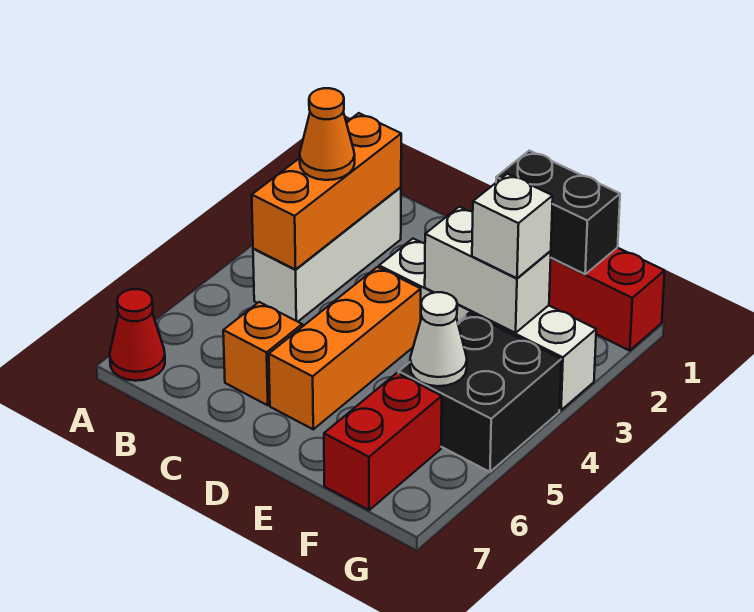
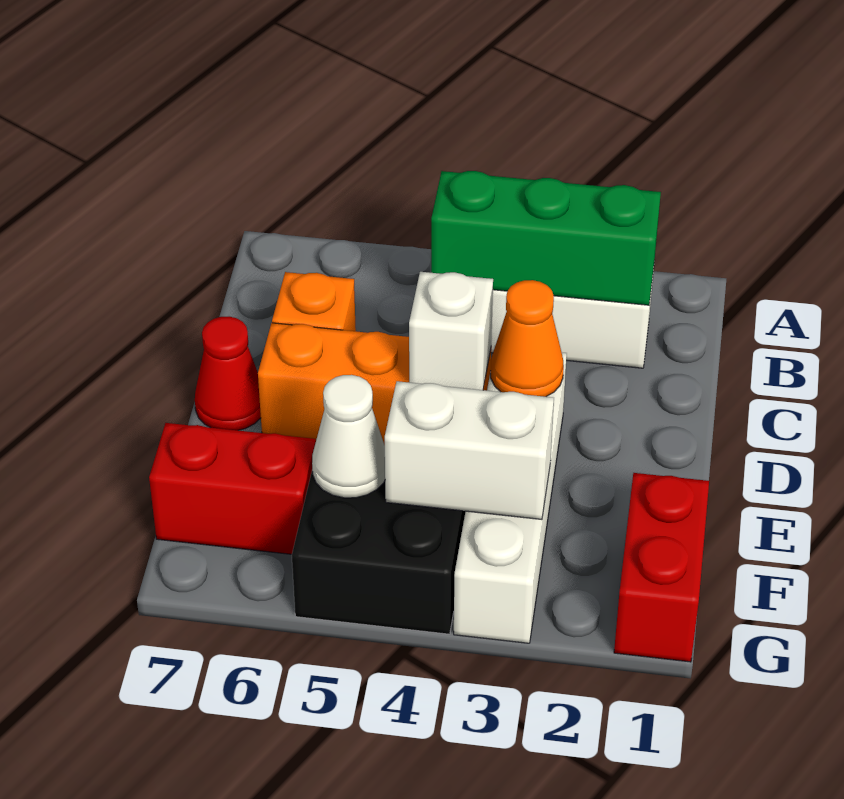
red 1x1 cone [110,289,165,381] -> red 1x1 cone moved to [195,317,261,430]
orange 1x3 brick [252,113,401,270] -> green 1x3 brick [431,171,661,305]
orange 1x1 cone [300,88,355,180] -> orange 1x1 cone moved to [490,280,564,397]
black 1x2 brick [496,151,620,274] -> none
white 1x2 brick [425,207,551,333] -> white 1x2 brick turned to [385,381,554,519]
white 1x1 brick [472,174,553,278] -> white 1x1 brick moved to [409,272,493,390]

